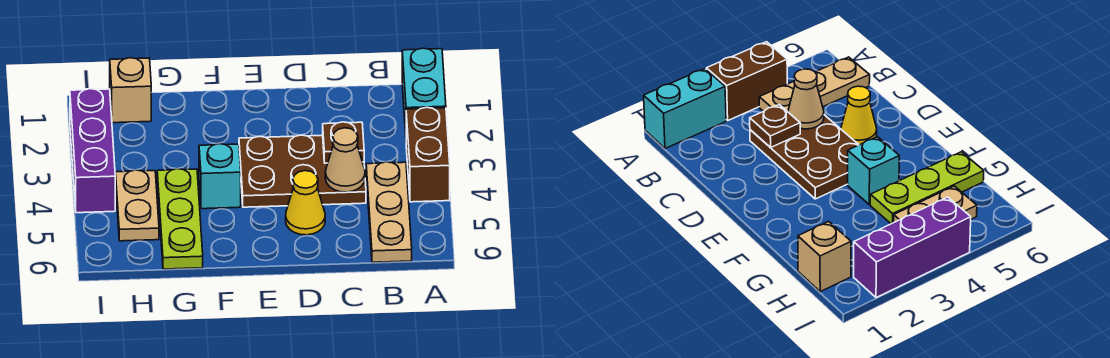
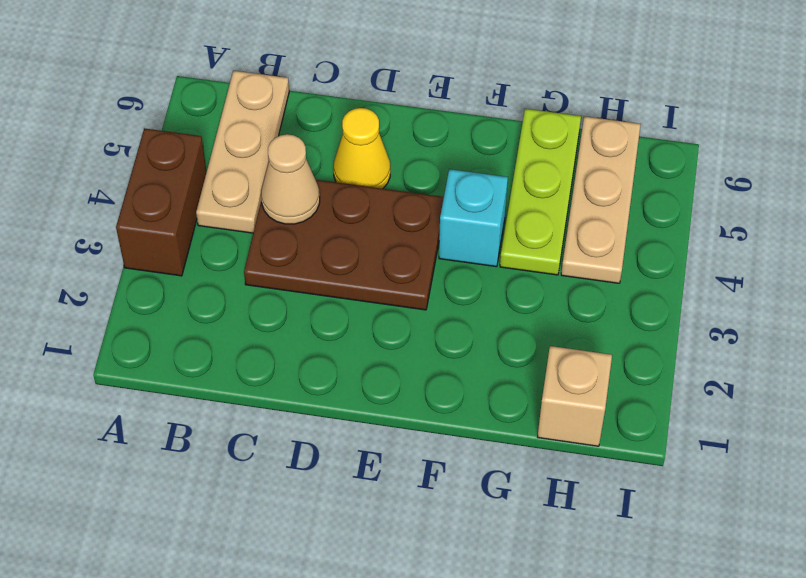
cyan 1x2 brick [402,48,446,133] -> none
brown 1x1 plate [323,122,364,163] -> none
tan 1x2 plate [116,170,159,241] -> tan 1x3 plate [561,116,641,283]
purple 1x3 brick [70,89,115,213] -> none

